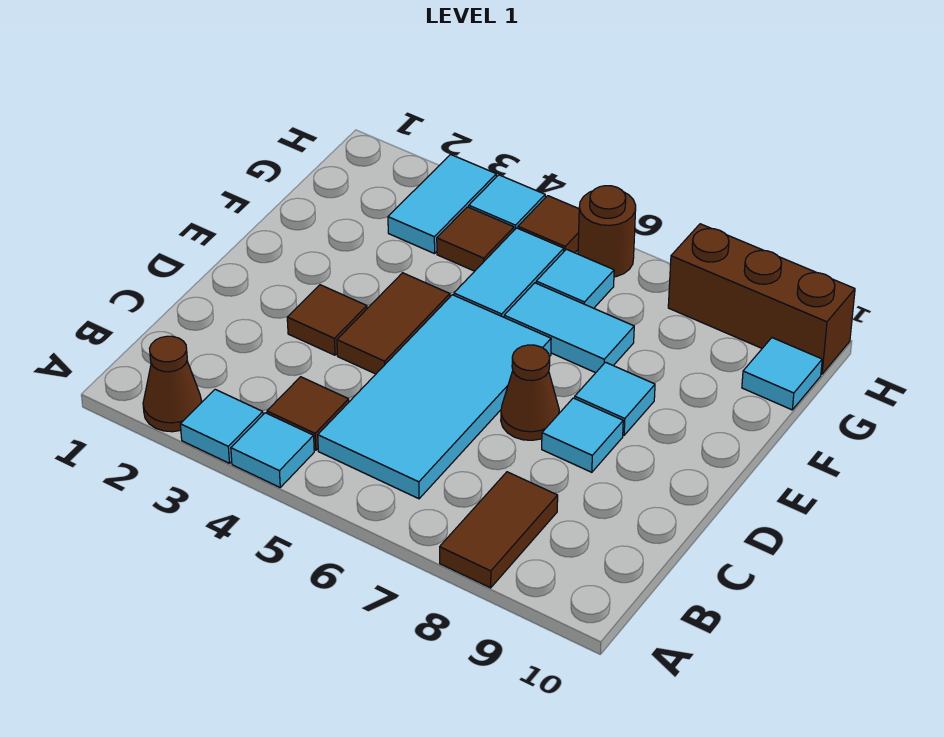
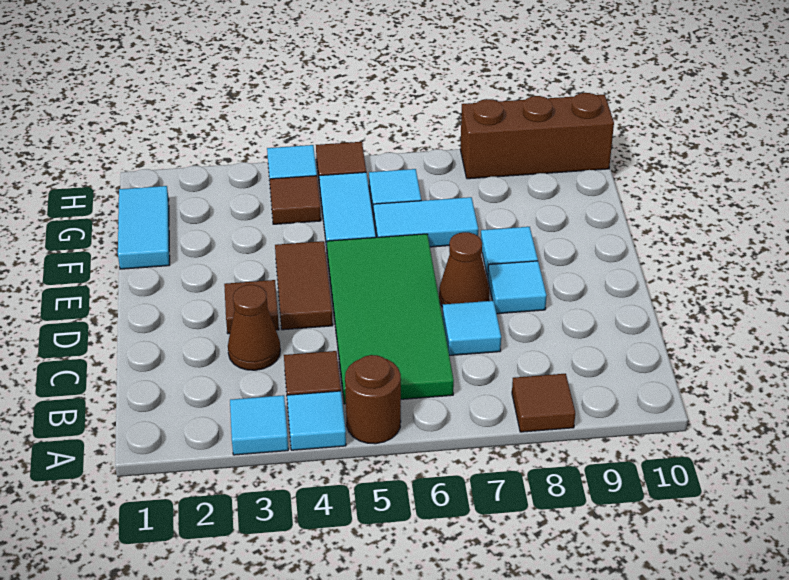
brown 1x1 cone [143,336,202,432] -> brown 1x1 cone moved to [228,285,280,370]
brown 1x2 tile [440,472,558,588] -> brown 1x1 tile [512,374,575,432]
cyan 2x4 tile [318,295,551,499] -> green 2x4 tile [327,234,454,404]
cyan 1x2 tile [388,154,496,254] -> cyan 1x2 tile moved to [118,186,170,269]
cyan 1x1 tile [742,338,822,410] -> cyan 1x1 tile moved to [442,301,501,356]
brown 1x1 round brick [578,186,636,277] -> brown 1x1 round brick moved to [345,355,401,444]

